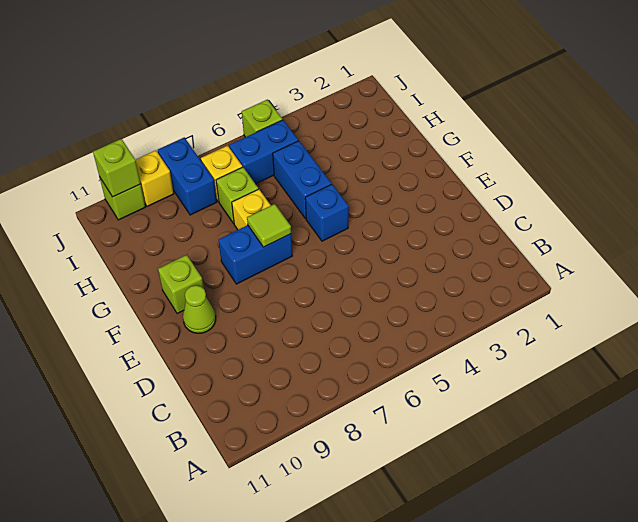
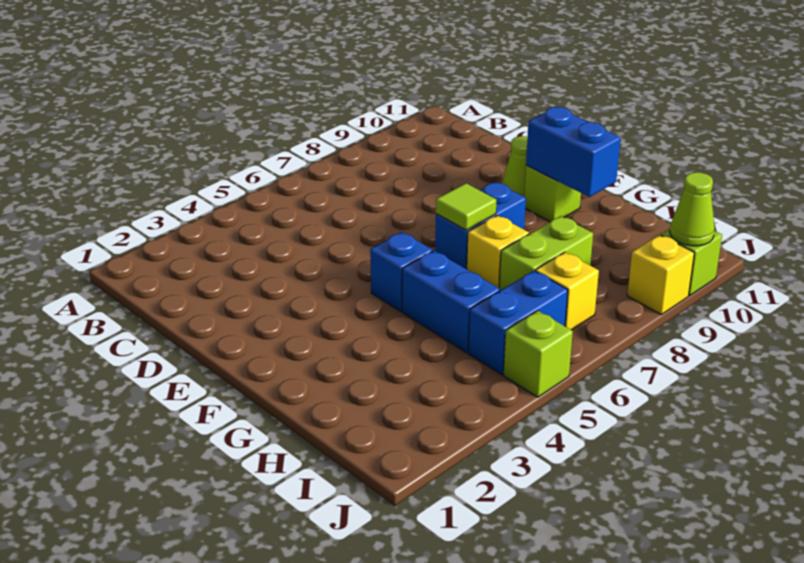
lime 1x1 brick [216,167,258,223] -> lime 1x2 brick [499,216,593,290]
blue 1x2 brick [158,137,217,215] -> blue 1x2 brick moved to [526,107,621,197]
lime 1x1 brick [93,139,141,197] -> lime 1x1 cone [670,172,715,246]

